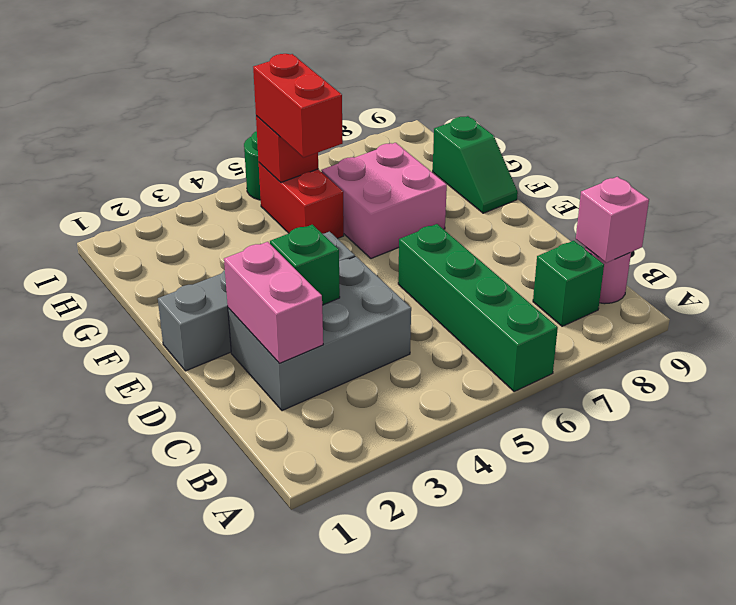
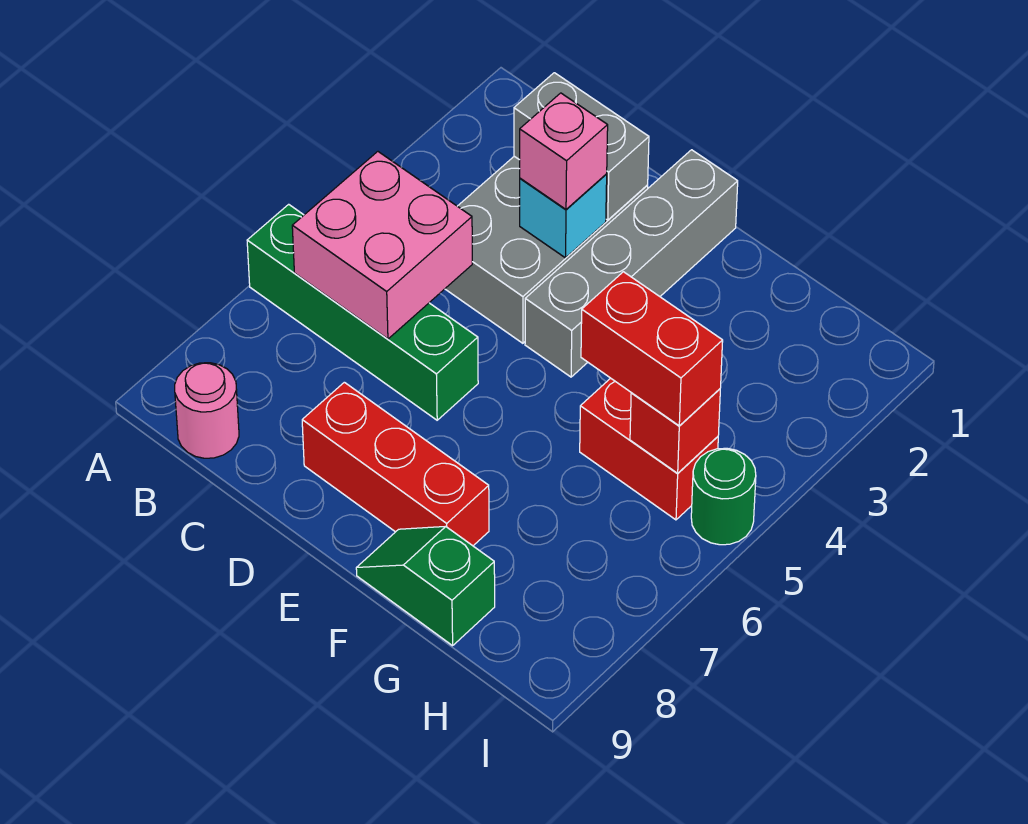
green 1x1 brick [533,241,604,326] -> none
pink 1x1 brick [576,177,649,263] -> pink 1x1 brick moved to [520,93,608,209]
pink 1x2 brick [224,242,323,363] -> grey 1x2 brick [514,73,649,220]
green 1x1 brick [270,225,340,305] -> cyan 1x1 brick [520,174,607,258]
none -> red 1x3 brick [302,382,489,546]
pink 2x2 brick [321,143,447,259] -> pink 2x2 brick moved to [292,152,472,339]

